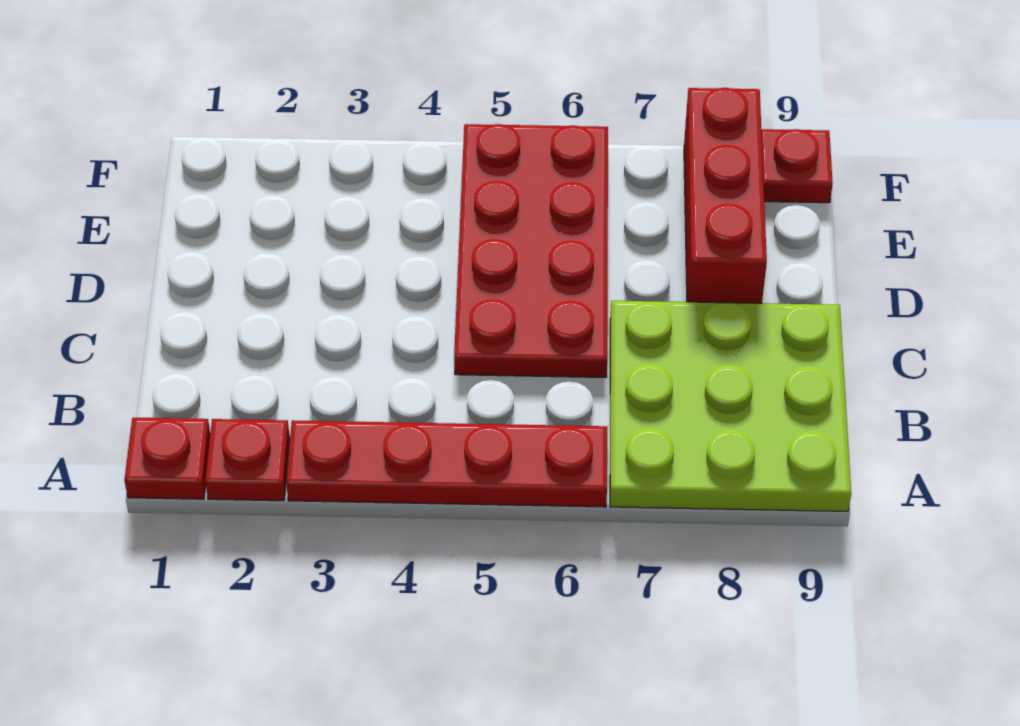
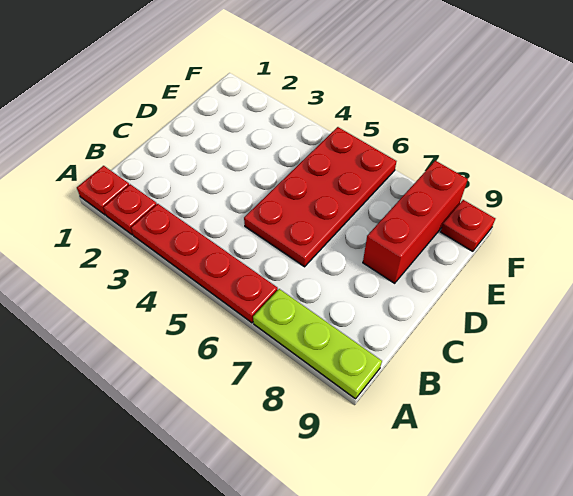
lime 3x3 plate [610,301,851,511] -> lime 1x3 plate [253,289,382,399]

